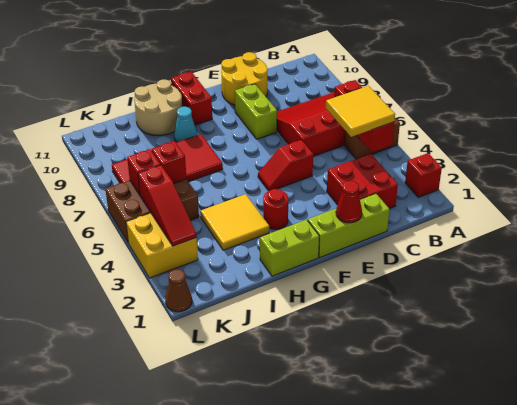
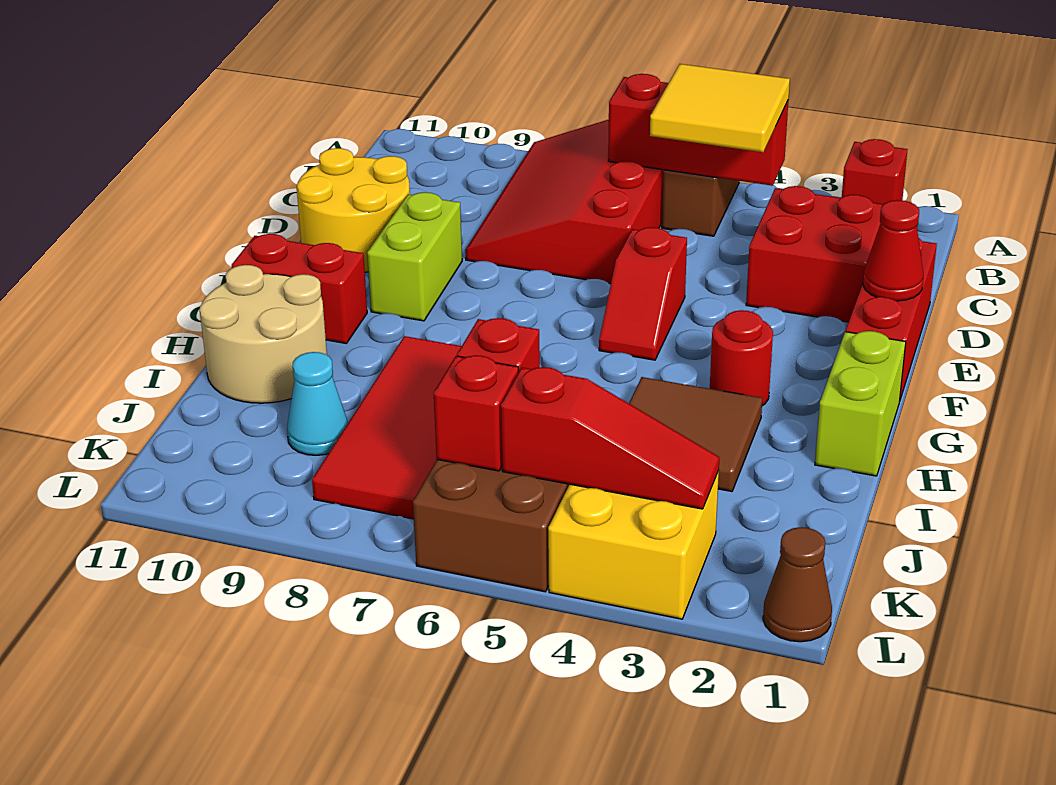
lime 1x3 brick [308,194,390,257] -> red 1x3 brick [846,237,937,399]
lime 1x2 brick [235,84,277,139] -> lime 1x2 brick turned to [367,192,462,321]
yellow 2x2 tile [200,194,269,250] -> brown 2x2 tile [629,377,762,492]
cyan 1x1 cone [174,107,197,142] -> cyan 1x1 cone moved to [287,352,348,455]

